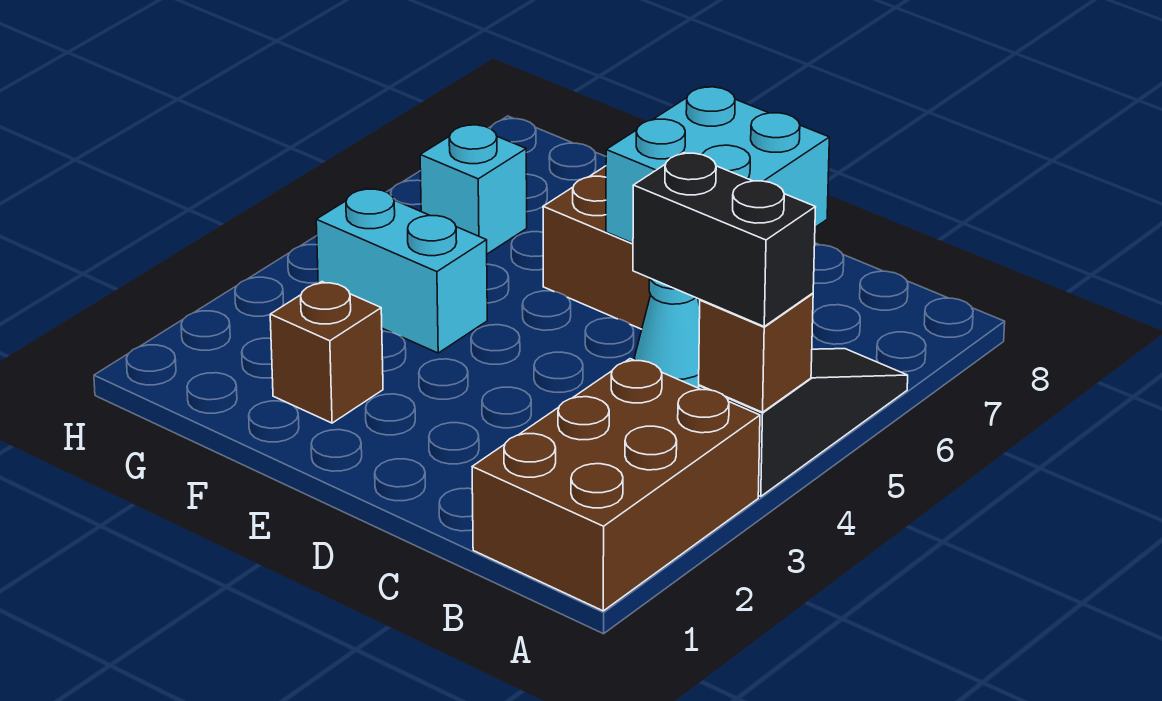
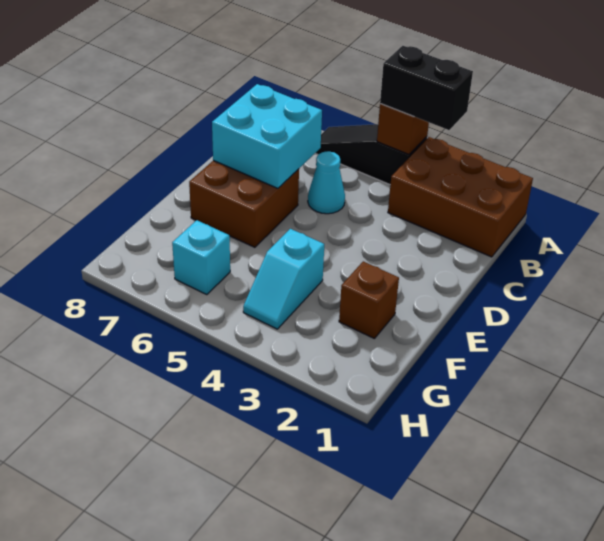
black 1x2 brick [633,153,815,326] -> black 1x2 brick turned to [380,46,473,130]
cyan 1x2 brick [316,188,487,353] -> cyan 1x2 slope [243,229,324,329]

